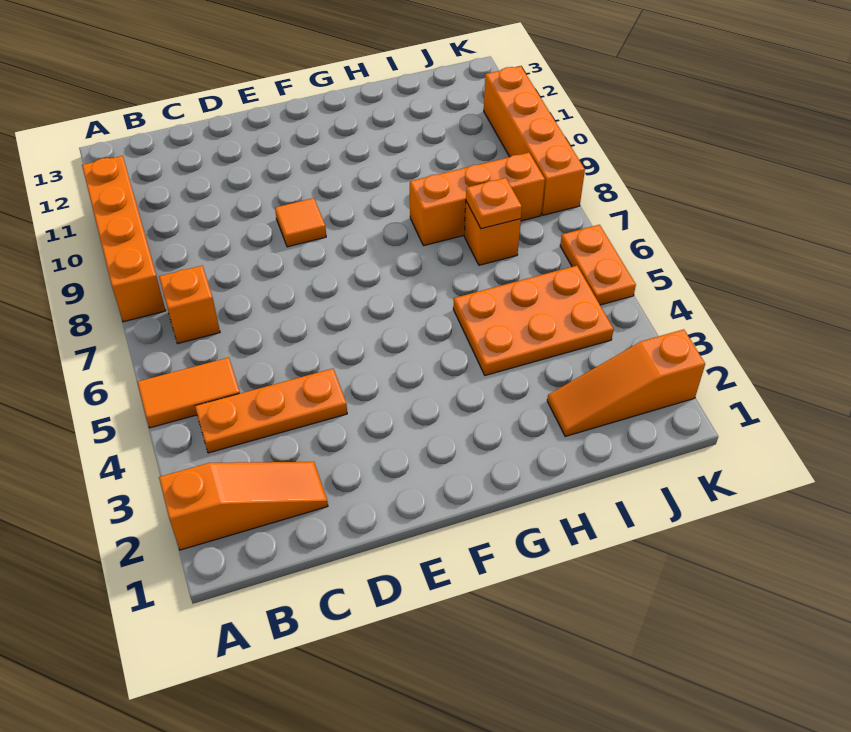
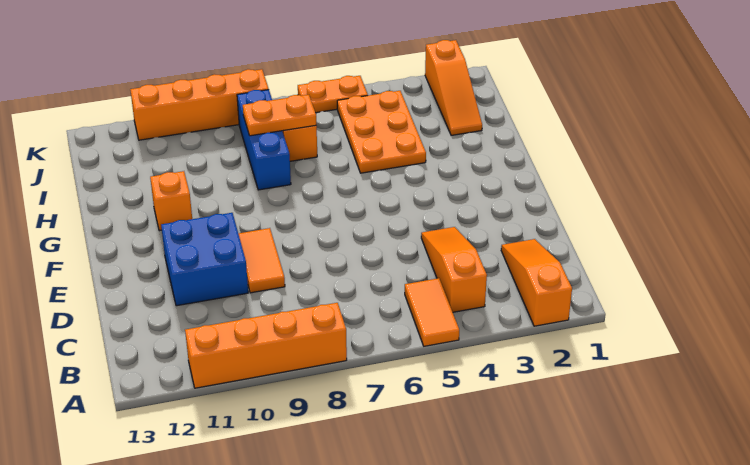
orange 1x3 plate [195,369,347,453] -> orange 1x3 slope [421,227,487,312]
orange 1x1 brick [159,266,220,344] -> orange 1x1 brick moved to [150,171,192,231]
none -> blue 2x2 brick [161,213,248,306]
orange 1x1 tile [275,198,326,247] -> orange 1x2 tile [238,228,285,293]
orange 1x3 brick [410,153,545,246] -> blue 1x3 brick [237,90,291,190]
orange 1x1 plate [466,178,522,229] -> orange 1x2 plate [243,95,316,136]

